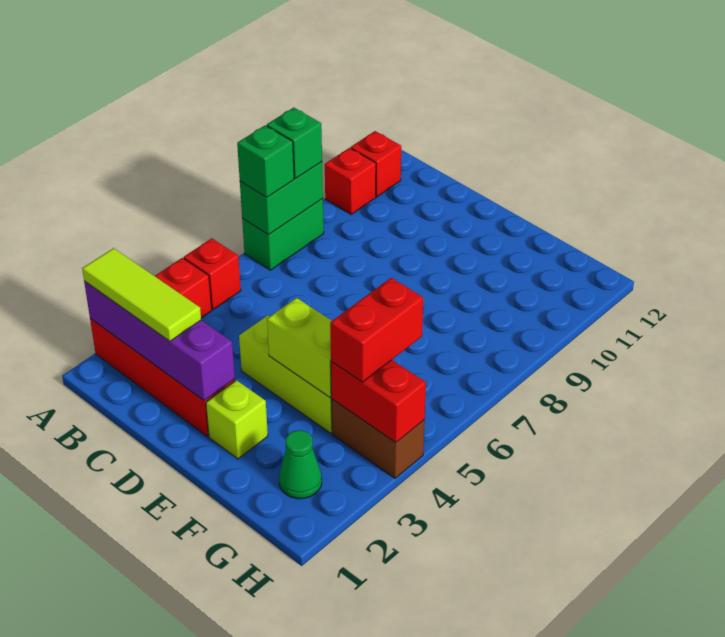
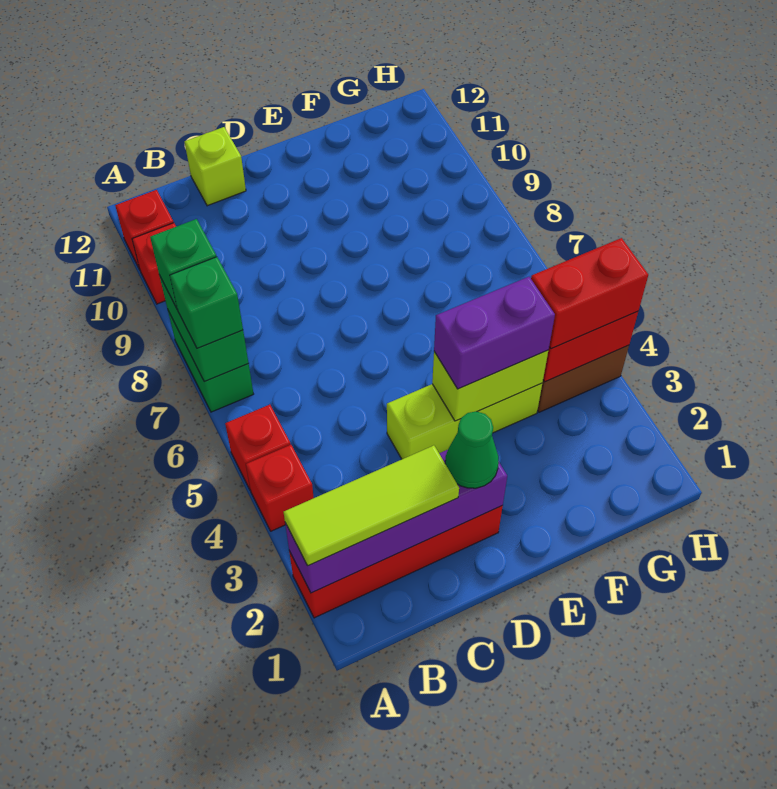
lime 1x1 brick [206,380,268,459] -> lime 1x1 brick moved to [185,127,246,206]
none -> purple 1x2 brick [434,277,555,389]
green 1x1 cone [279,430,322,499] -> green 1x1 cone moved to [445,411,499,488]
red 1x2 brick [330,278,423,382] -> red 1x2 brick turned to [531,238,648,349]

